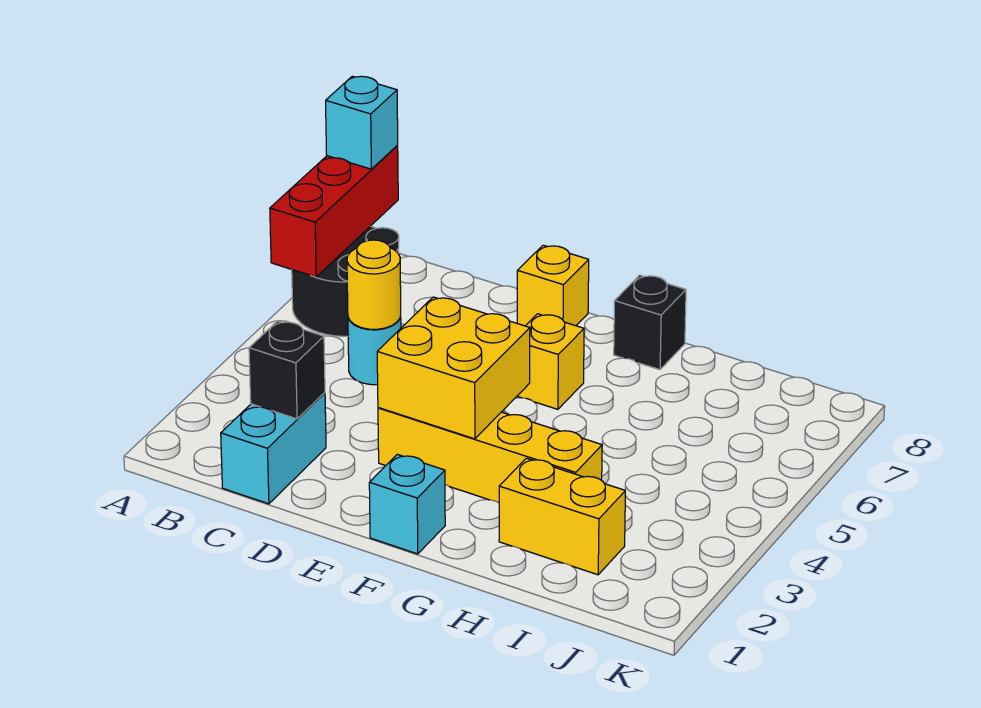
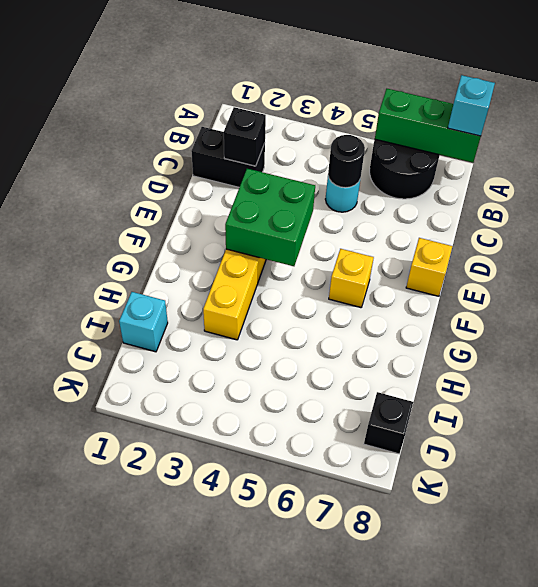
red 1x3 brick [270,145,398,277] -> green 1x3 brick [375,89,481,163]
cyan 1x2 brick [221,393,326,504] -> black 1x2 brick [191,127,265,187]
yellow 1x1 round brick [347,240,401,329] -> black 1x1 round brick [328,135,365,188]
yellow 2x2 brick [377,297,530,439] -> green 2x2 brick [225,169,315,266]
cyan 1x1 brick [369,454,445,554] -> cyan 1x1 brick moved to [119,292,168,352]
black 1x1 brick [614,275,686,370] -> black 1x1 brick moved to [364,392,413,454]
yellow 1x2 brick [499,458,625,575] -> none

